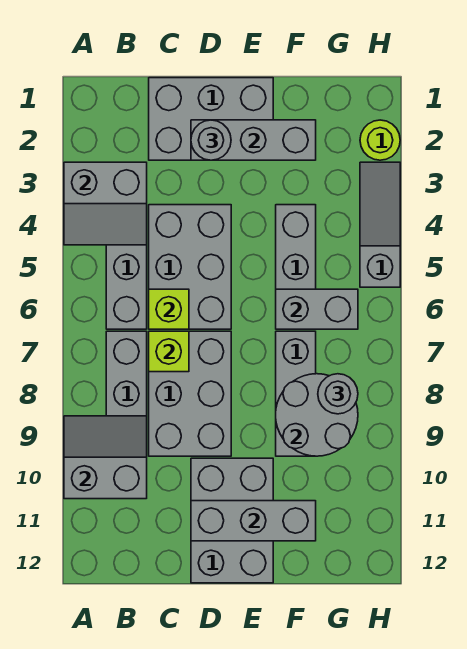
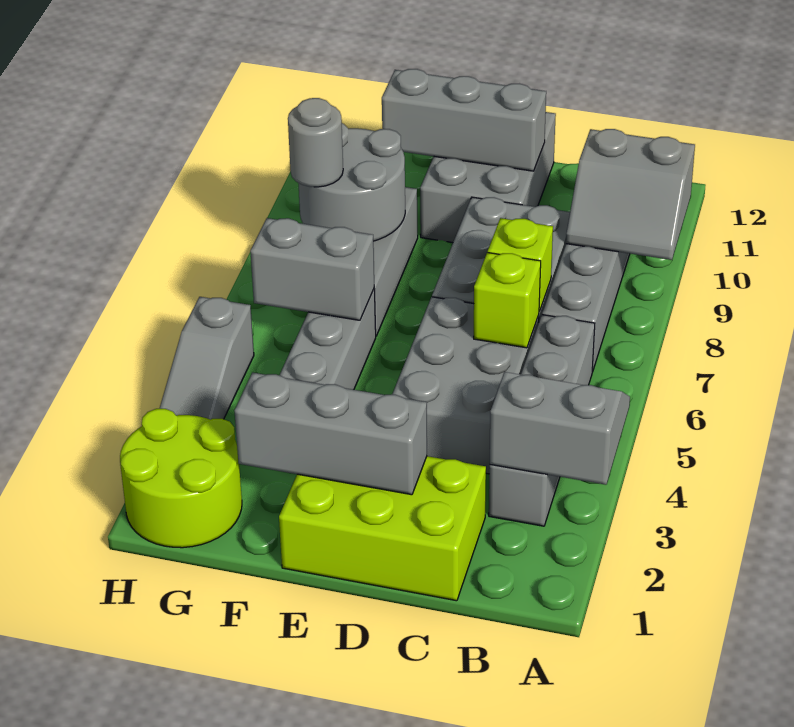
grey 2x3 brick [149,78,273,160] -> lime 2x3 brick [279,456,486,601]
grey 1x1 round brick [191,120,231,160] -> none
lime 1x1 round brick [360,120,400,160] -> lime 2x2 round brick [120,409,242,548]

